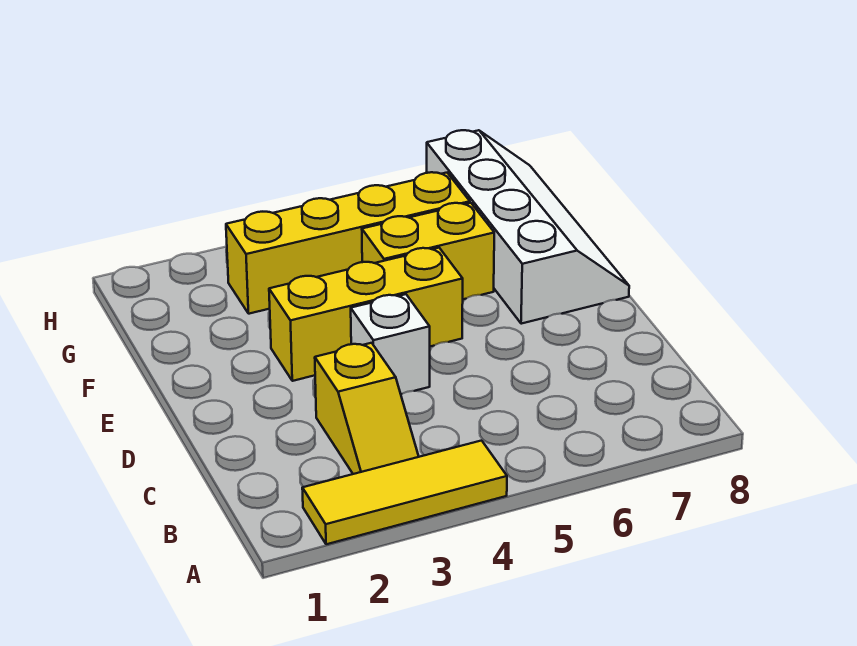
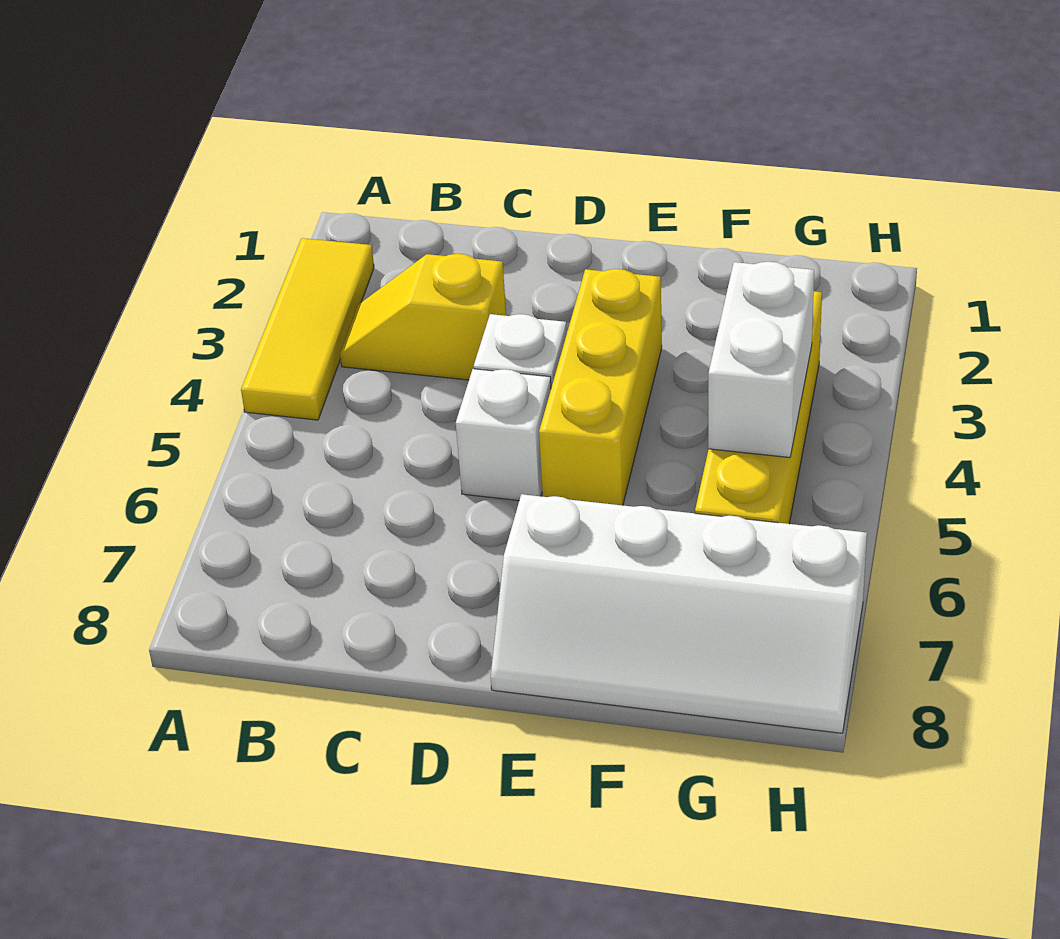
none -> white 1x1 brick [456,369,551,500]
yellow 1x2 brick [362,203,494,299] -> none
none -> white 1x2 brick [708,262,814,458]

